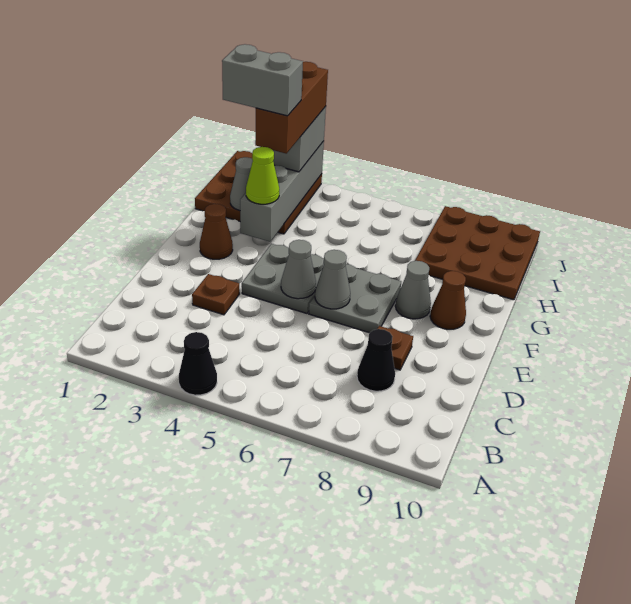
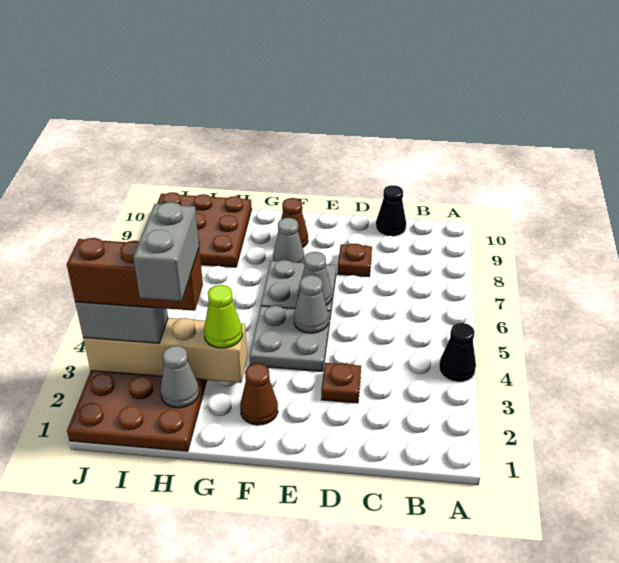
black 1x1 cone [357,329,395,391] -> black 1x1 cone moved to [376,185,406,236]
grey 1x4 brick [240,141,324,242] -> tan 1x4 brick [83,318,247,383]

